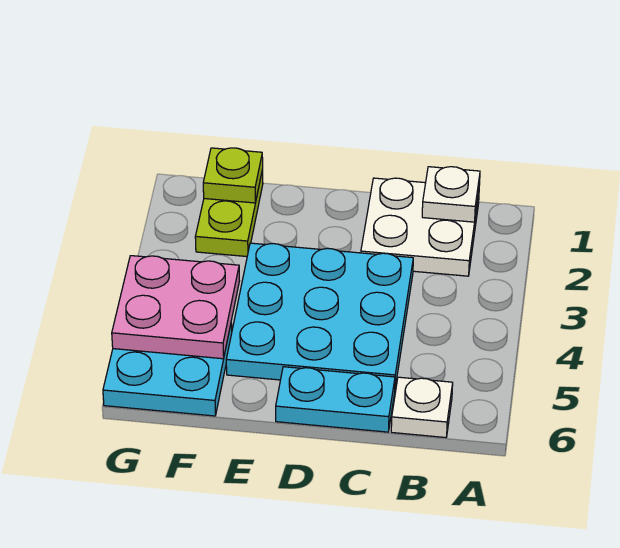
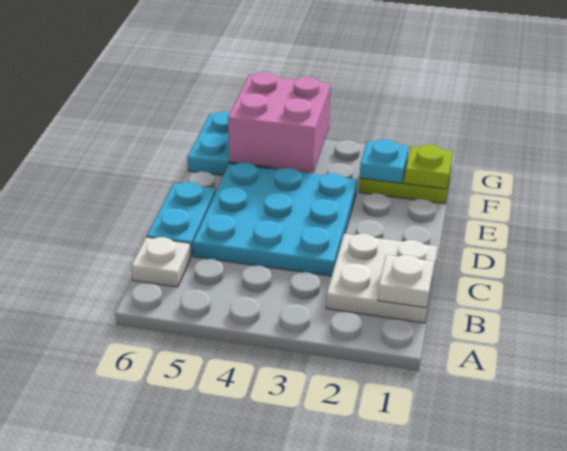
none -> cyan 1x1 plate [360,139,409,183]
pink 2x2 plate [112,256,239,359] -> pink 2x2 brick [228,72,331,172]

